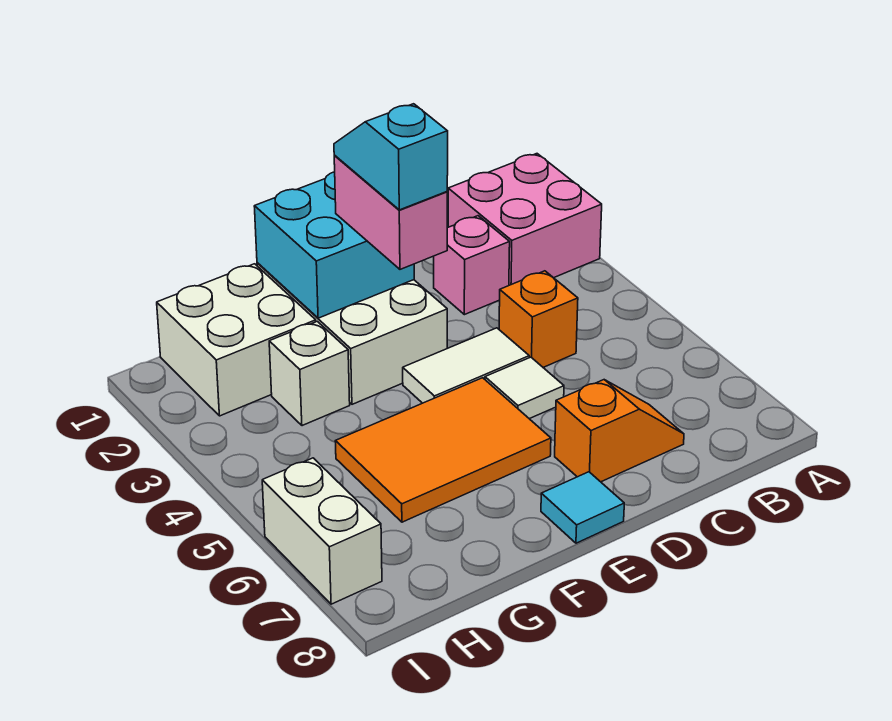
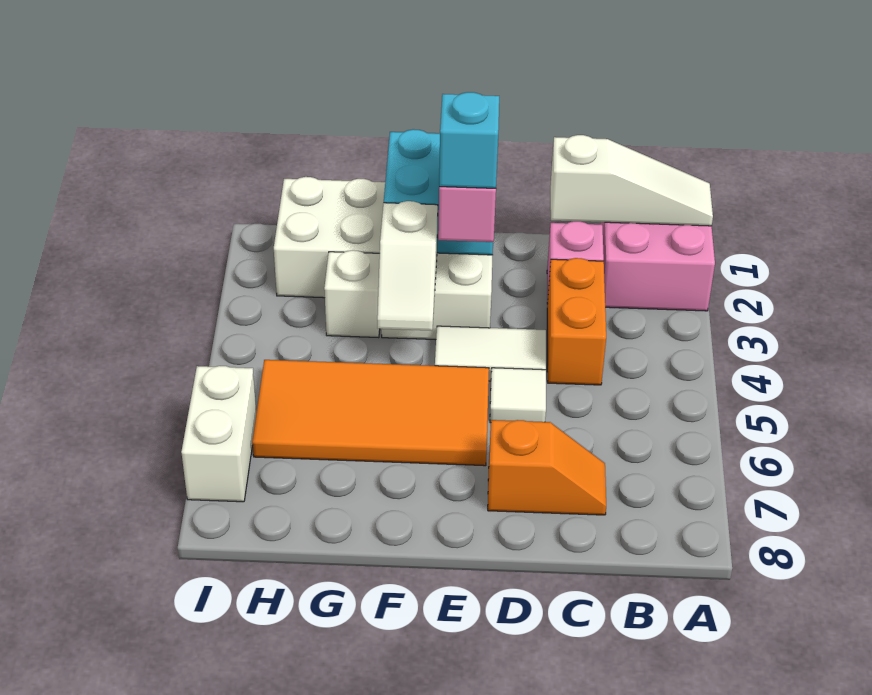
none -> white 1x3 slope [550,135,713,226]
orange 1x1 brick [499,271,578,367] -> orange 1x2 brick [547,258,606,385]
orange 2x3 tile [335,378,551,522] -> orange 2x4 tile [252,360,489,466]
cyan 1x1 tile [541,472,624,543] -> none
none -> white 1x2 slope [377,201,438,331]

